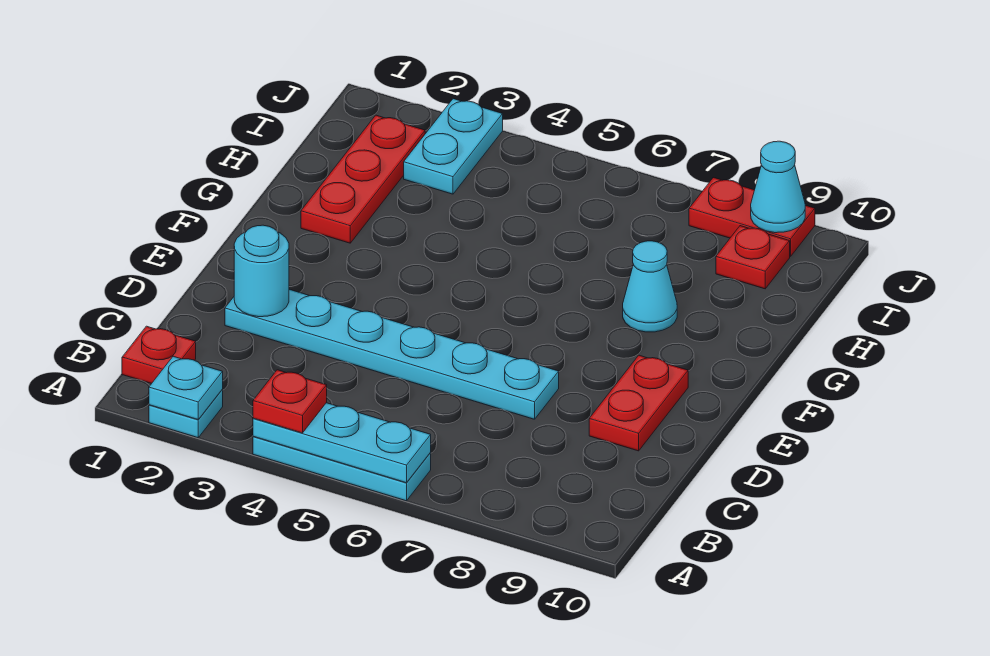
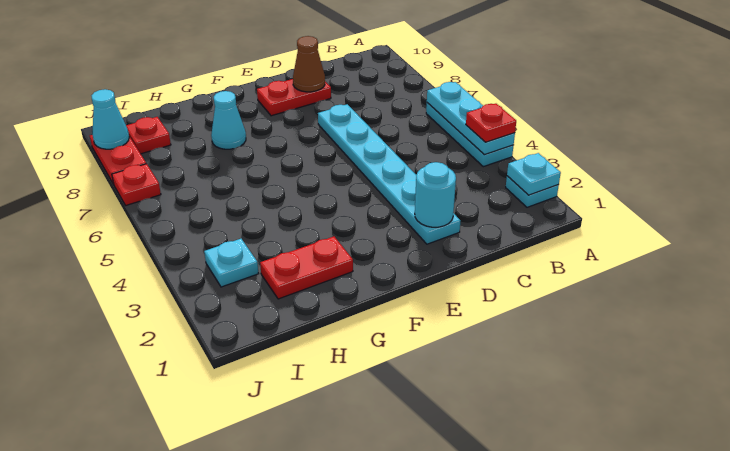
red 1x1 plate [122,326,196,384] -> red 1x1 plate moved to [112,164,161,205]
none -> brown 1x1 cone [293,36,325,92]
red 1x3 plate [301,115,425,243] -> red 1x2 plate [260,237,353,299]
cyan 1x2 plate [404,99,503,194] -> cyan 1x1 plate [204,239,259,287]

